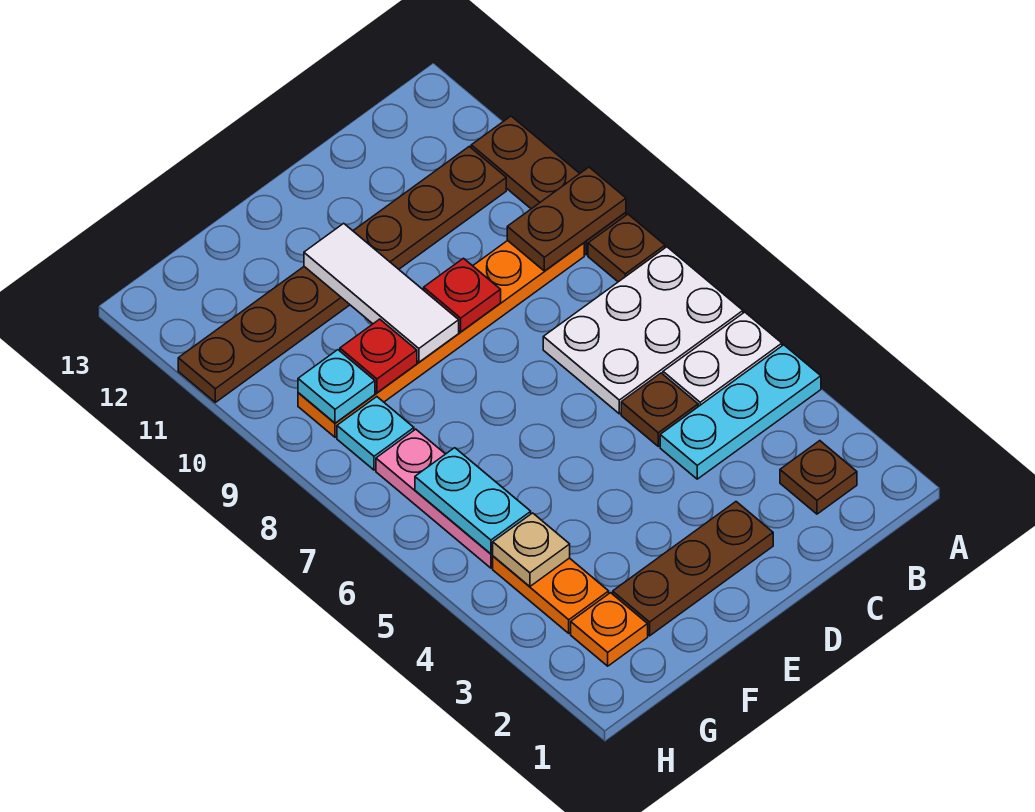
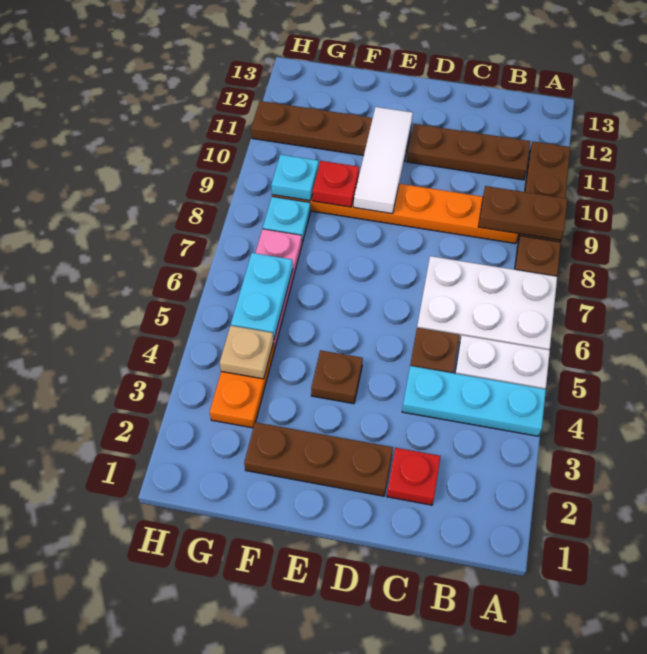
brown 1x1 plate [780,441,857,514] -> brown 1x1 plate moved to [311,350,363,404]
red 1x1 plate [424,258,501,332] -> red 1x1 plate moved to [387,448,441,505]
orange 1x1 plate [571,593,648,666] -> none

